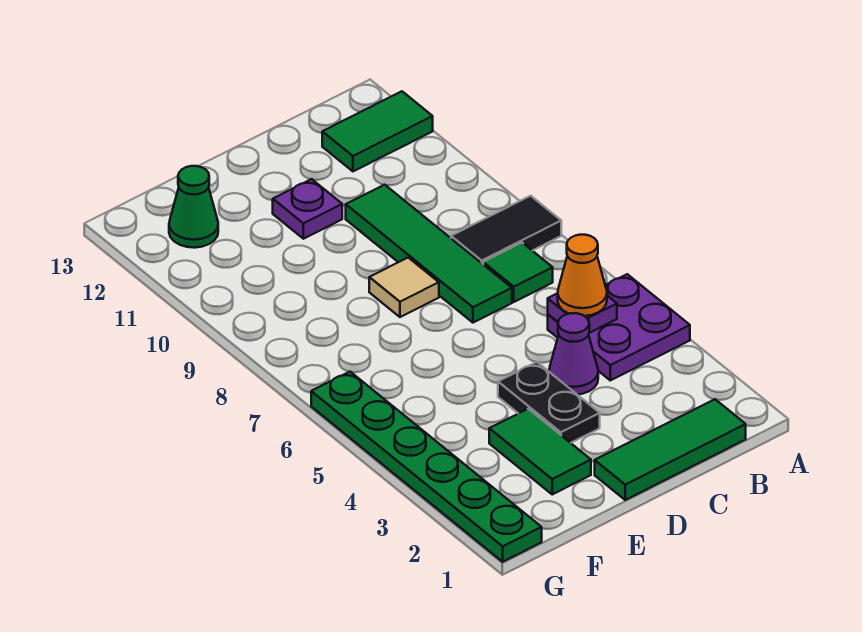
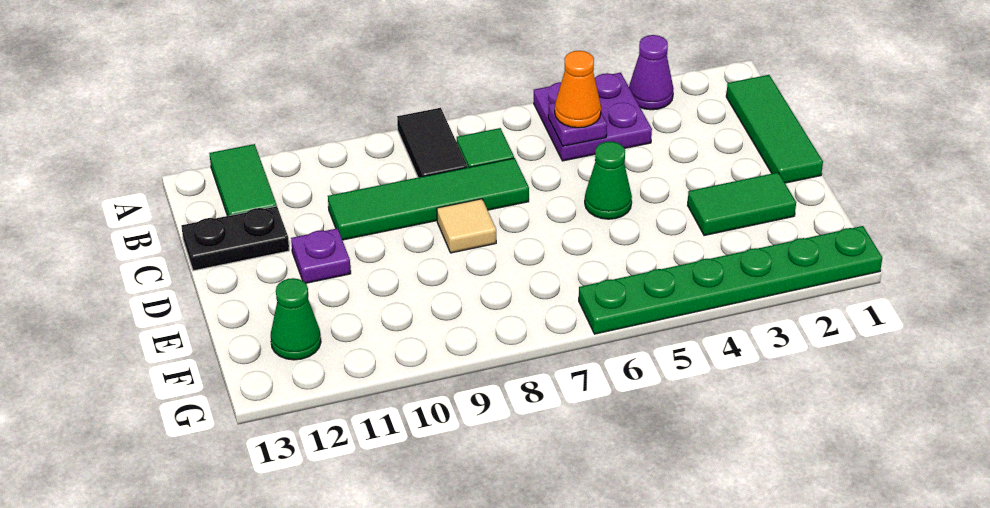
purple 1x1 cone [549,313,598,394] -> purple 1x1 cone moved to [629,35,674,110]
black 1x2 plate [498,362,600,443] -> black 1x2 plate moved to [181,206,289,271]
none -> green 1x1 cone [585,141,632,219]

